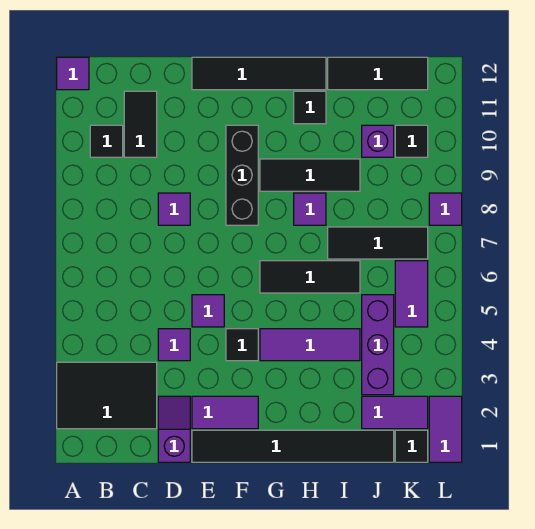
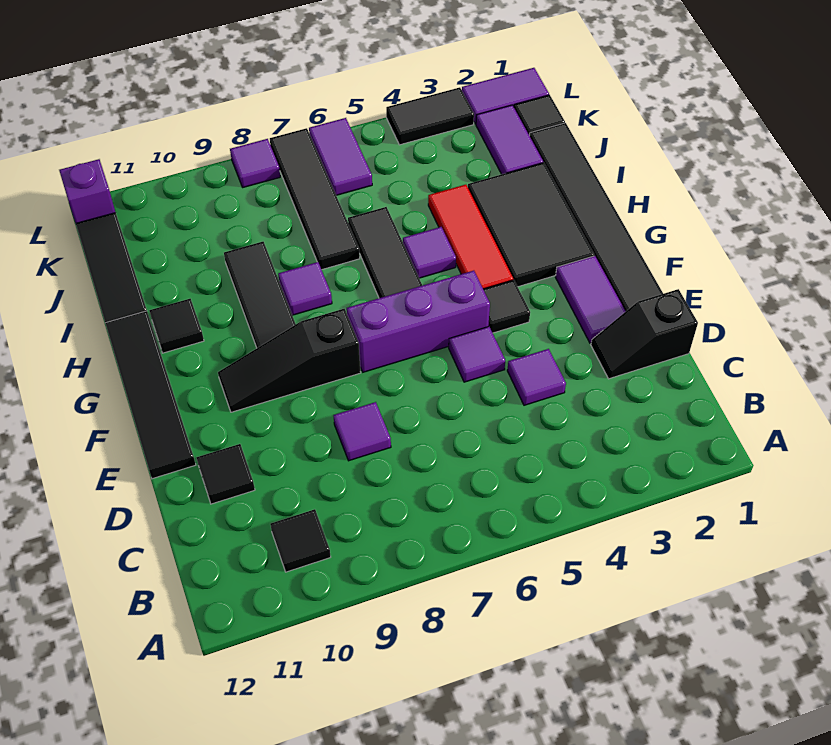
black 2x3 tile [57,362,157,429] -> black 2x3 tile moved to [468,163,594,287]
purple 1x1 tile [57,57,89,90] -> purple 1x1 tile moved to [403,227,456,278]
black 1x2 tile [124,91,157,157] -> black 1x2 tile moved to [386,87,474,145]
purple 1x2 slope [158,396,190,462] -> black 1x2 slope [591,289,698,379]
black 1x3 brick [226,125,258,225] -> black 1x3 slope [218,309,361,412]
purple 1x3 tile [260,329,360,361] -> red 1x3 tile [428,185,513,289]
black 1x3 tile [328,227,428,259] -> black 1x4 tile [270,128,360,270]
purple 1x3 brick [362,295,394,395] -> purple 1x3 brick moved to [347,271,490,372]
purple 1x1 brick [362,125,394,157] -> purple 1x1 brick moved to [59,159,116,223]
purple 1x2 tile [395,261,428,327] -> purple 1x2 tile turned to [309,118,372,195]
black 1x1 tile [395,125,428,157] -> black 1x1 tile moved to [196,444,255,504]

